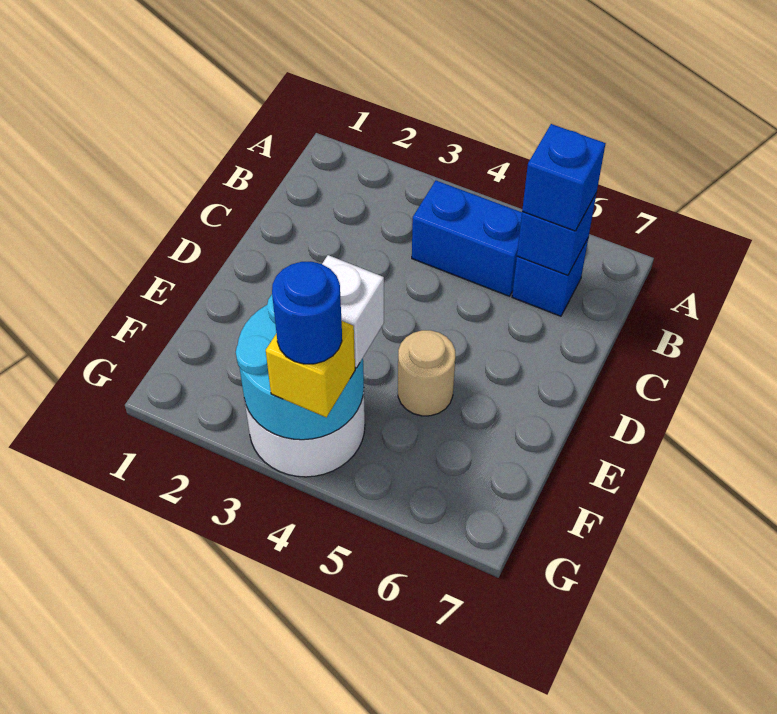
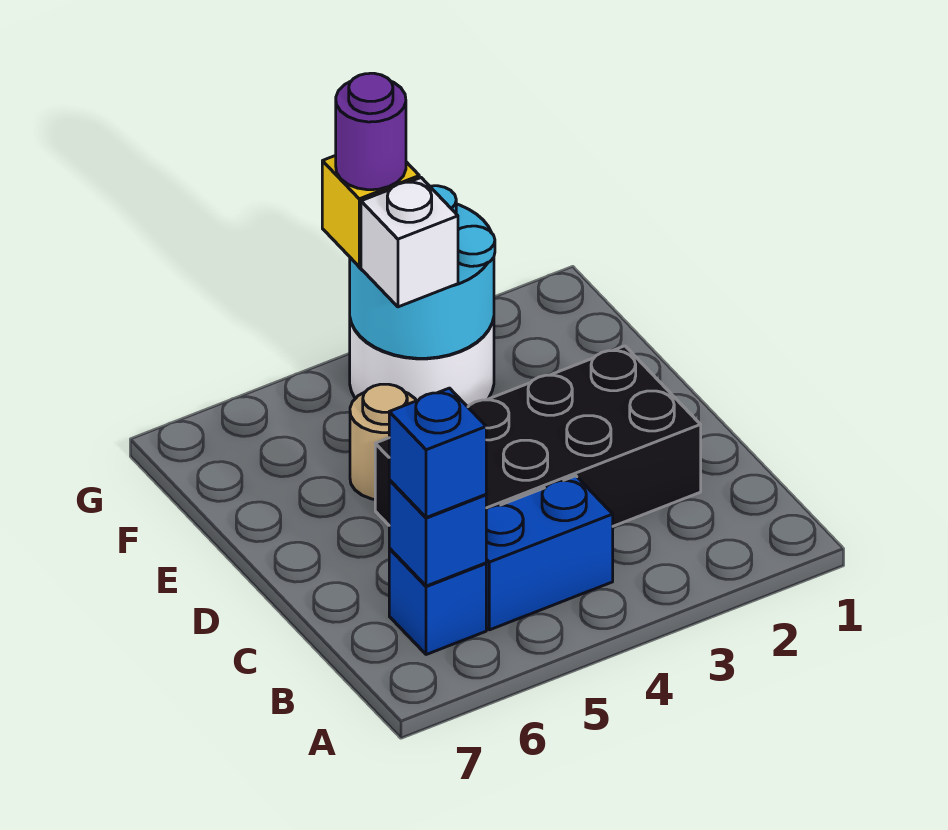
none -> black 2x4 brick [375,346,701,526]
blue 1x1 round brick [272,262,342,364] -> purple 1x1 round brick [336,73,406,190]

